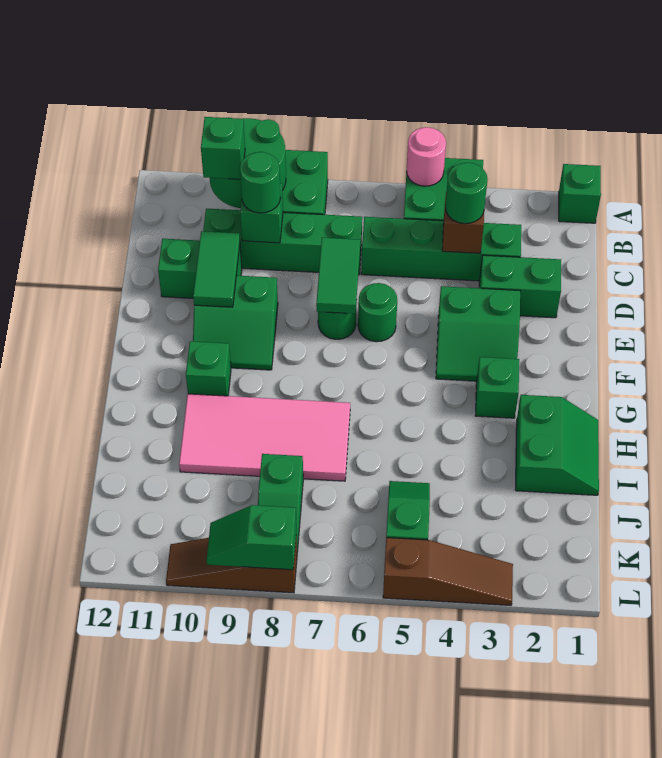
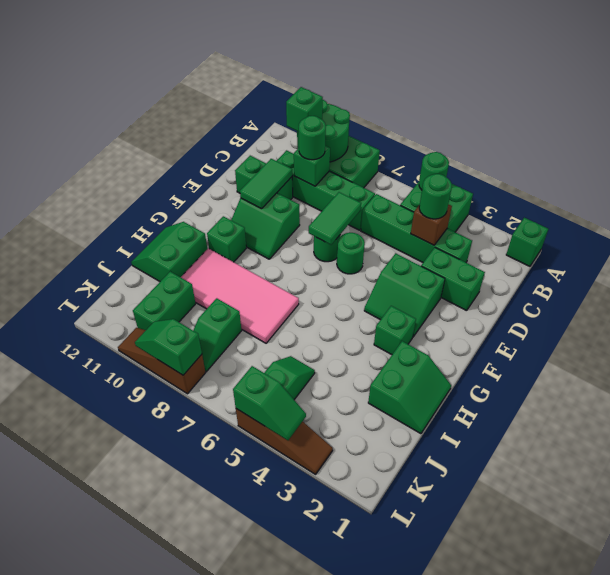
pink 1x1 round brick [407,127,446,186] -> green 1x1 round brick [419,152,449,190]
none -> green 2x2 slope [131,222,207,281]
none -> green 1x2 brick [133,272,196,330]
none -> green 1x2 slope [233,366,306,440]

